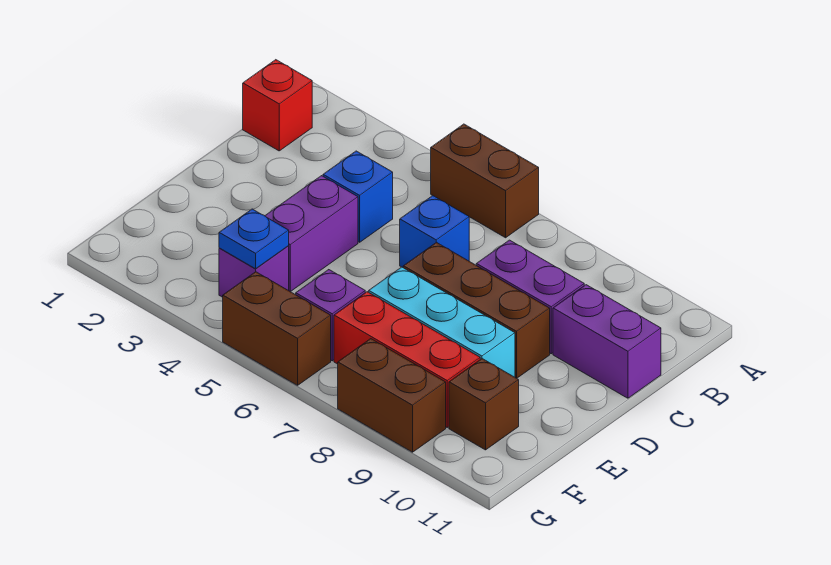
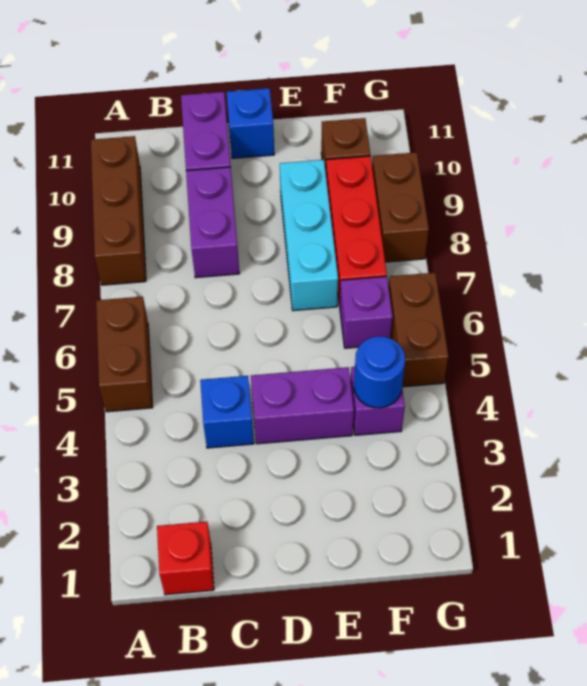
blue 1x1 brick [400,196,469,267] -> blue 1x1 brick moved to [227,88,274,158]
brown 1x3 brick [403,242,550,378] -> brown 1x3 brick moved to [91,136,146,285]
blue 1x1 plate [219,209,289,269] -> blue 1x1 round brick [354,336,405,408]

